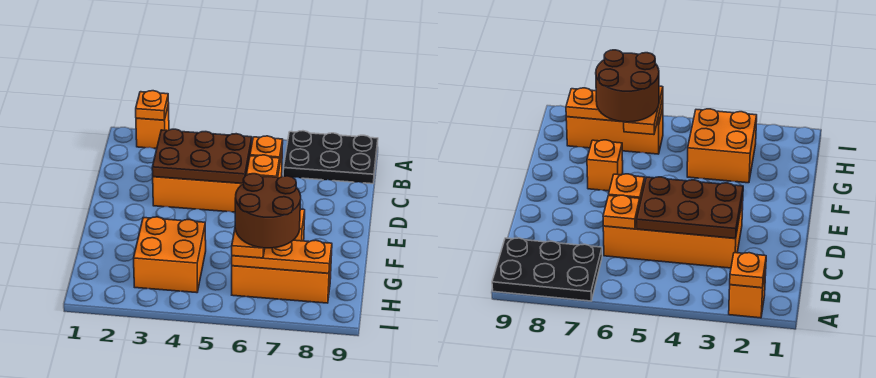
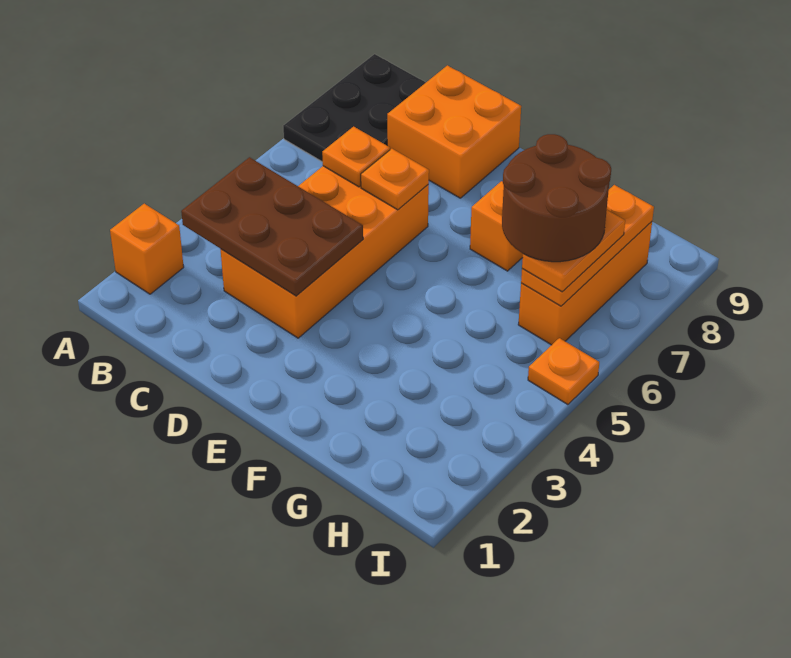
orange 1x1 plate [136,91,169,120] -> orange 1x1 plate moved to [528,338,599,405]
brown 2x3 plate [152,129,252,183] -> brown 2x3 plate turned to [181,157,363,296]
orange 2x2 brick [134,217,206,293] -> orange 2x2 brick moved to [387,65,521,198]
orange 1x2 plate [232,229,265,258] -> orange 1x2 plate turned to [522,210,625,292]

